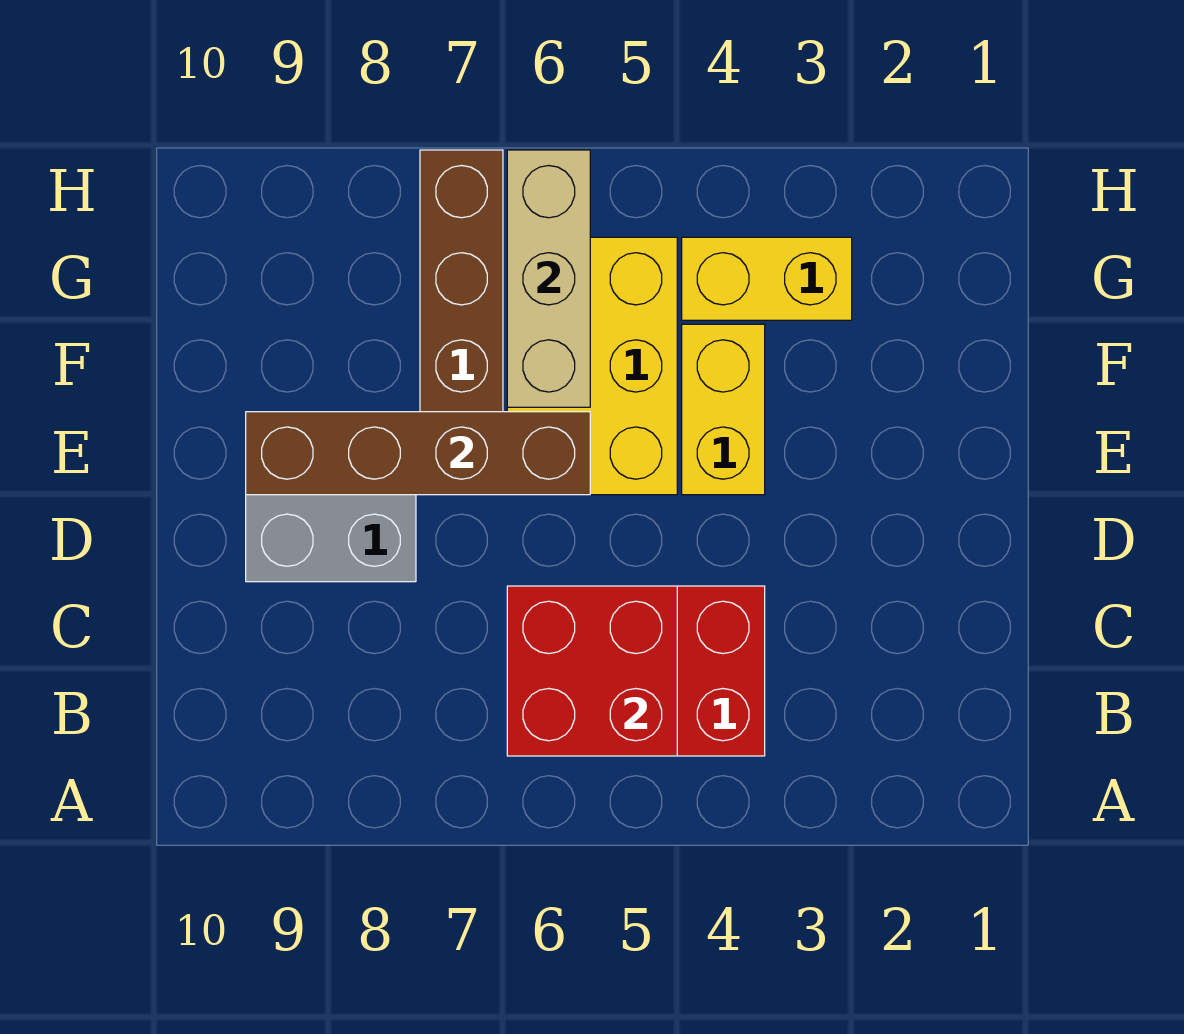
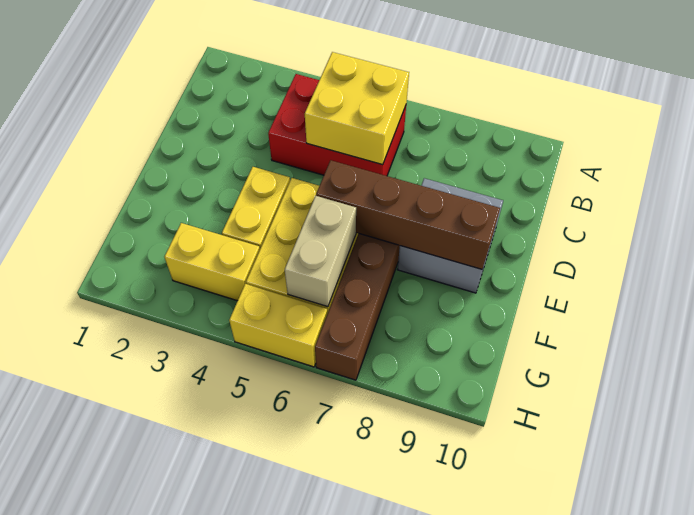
red 2x2 brick [507,586,677,756] -> yellow 2x2 brick [305,52,409,165]
tan 1x3 brick [507,150,590,407] -> tan 1x2 brick [285,196,356,307]
none -> yellow 1x2 brick [229,284,327,367]

